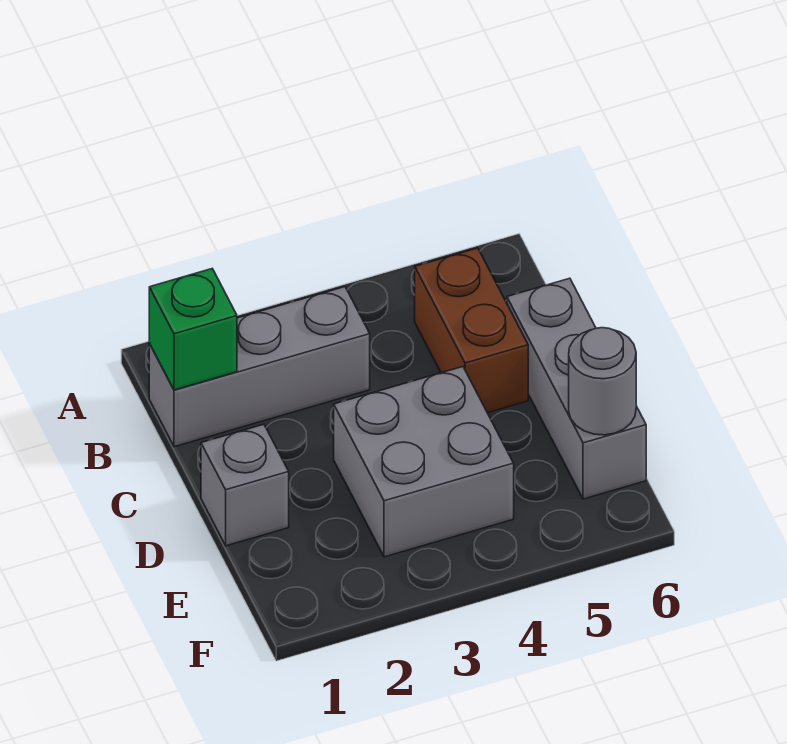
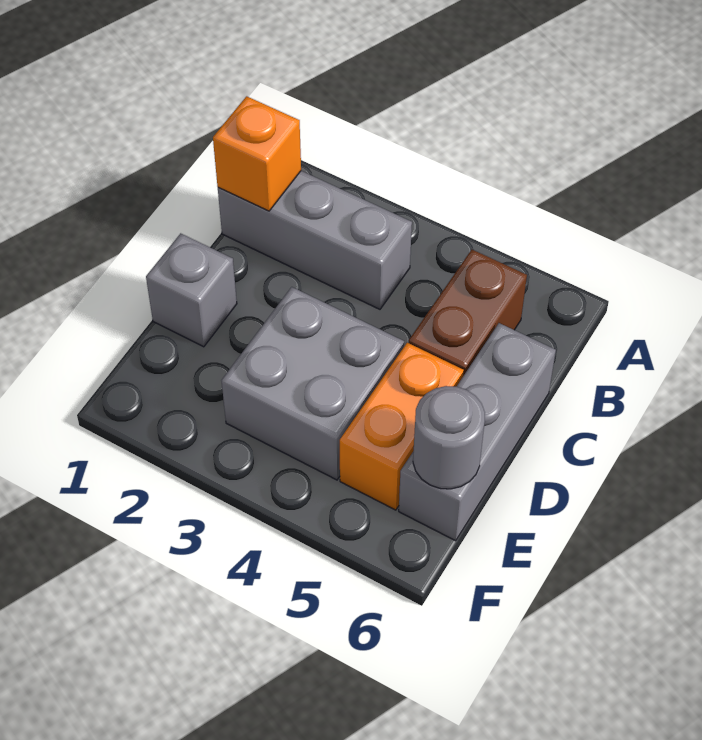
green 1x1 brick [149,269,237,390] -> orange 1x1 brick [213,96,301,211]
none -> orange 1x2 brick [340,343,464,510]

